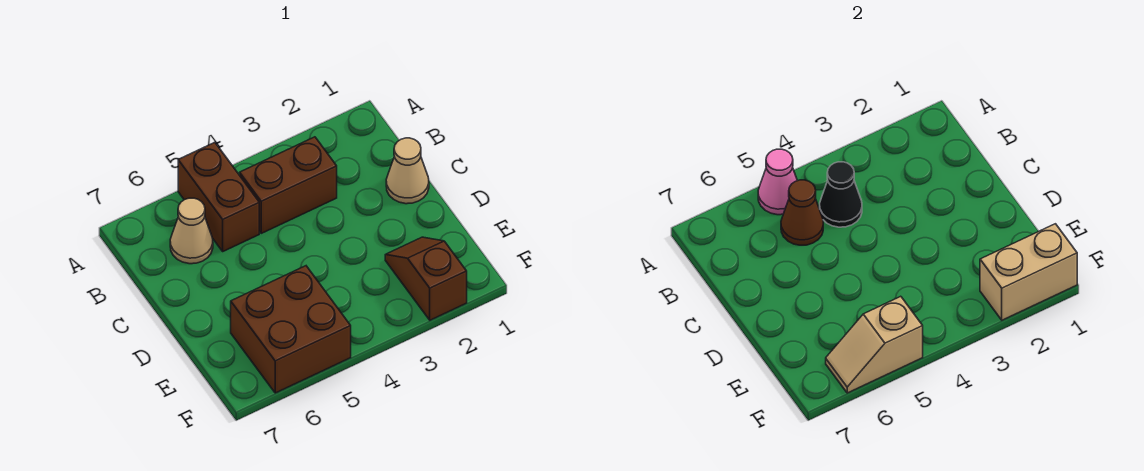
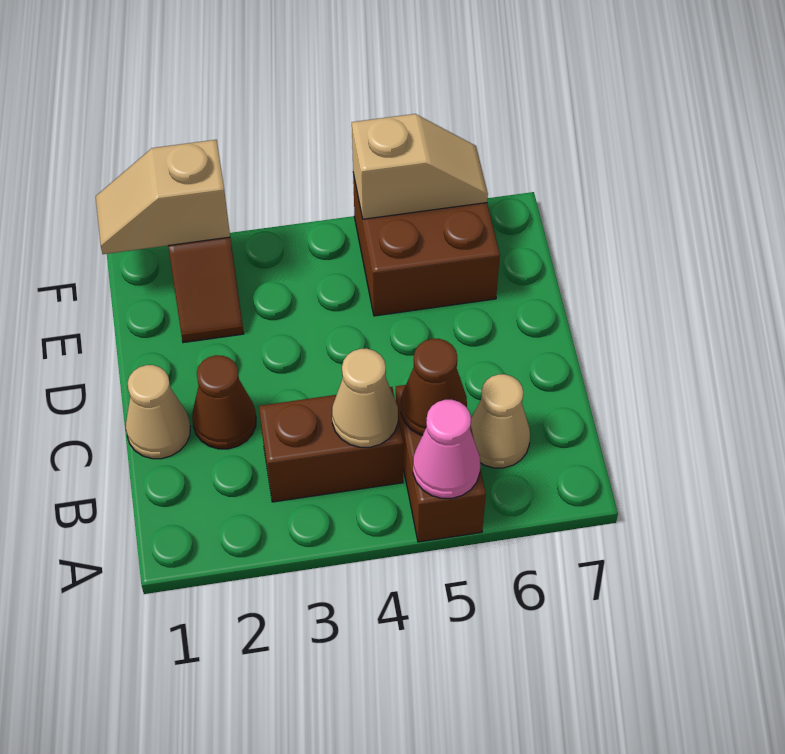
black 1x1 cone [820,162,862,227] -> tan 1x1 cone [332,349,398,447]
none -> brown 1x1 cone [192,355,256,449]
tan 1x2 brick [980,224,1077,320] -> tan 1x2 slope [96,140,230,254]

